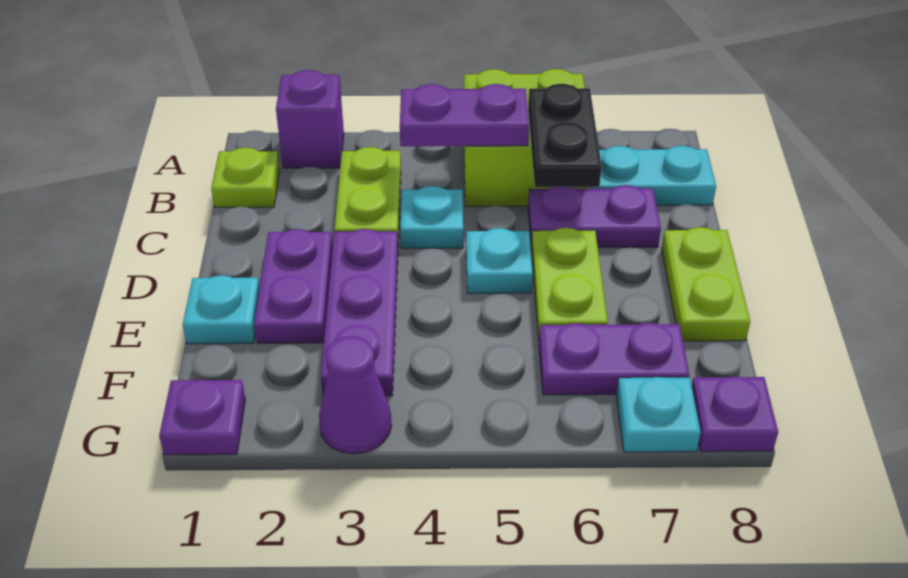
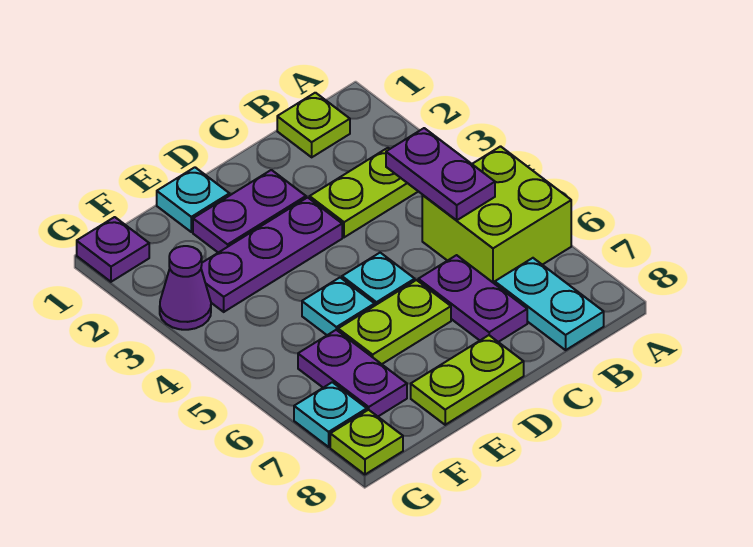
purple 1x1 brick [276,70,344,168] -> none
black 1x2 plate [528,84,602,187] -> none
cyan 1x1 plate [401,186,463,248] -> cyan 1x1 plate moved to [302,278,375,335]
purple 1x1 plate [692,376,778,452] -> lime 1x1 plate [330,410,403,475]

